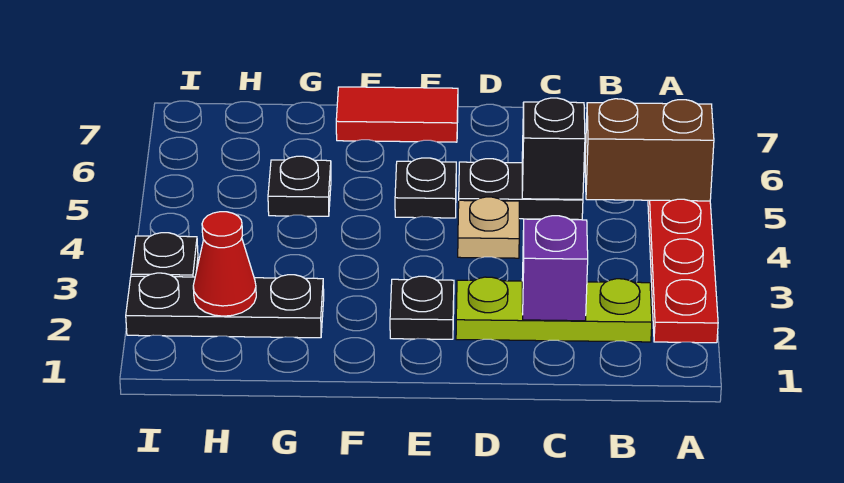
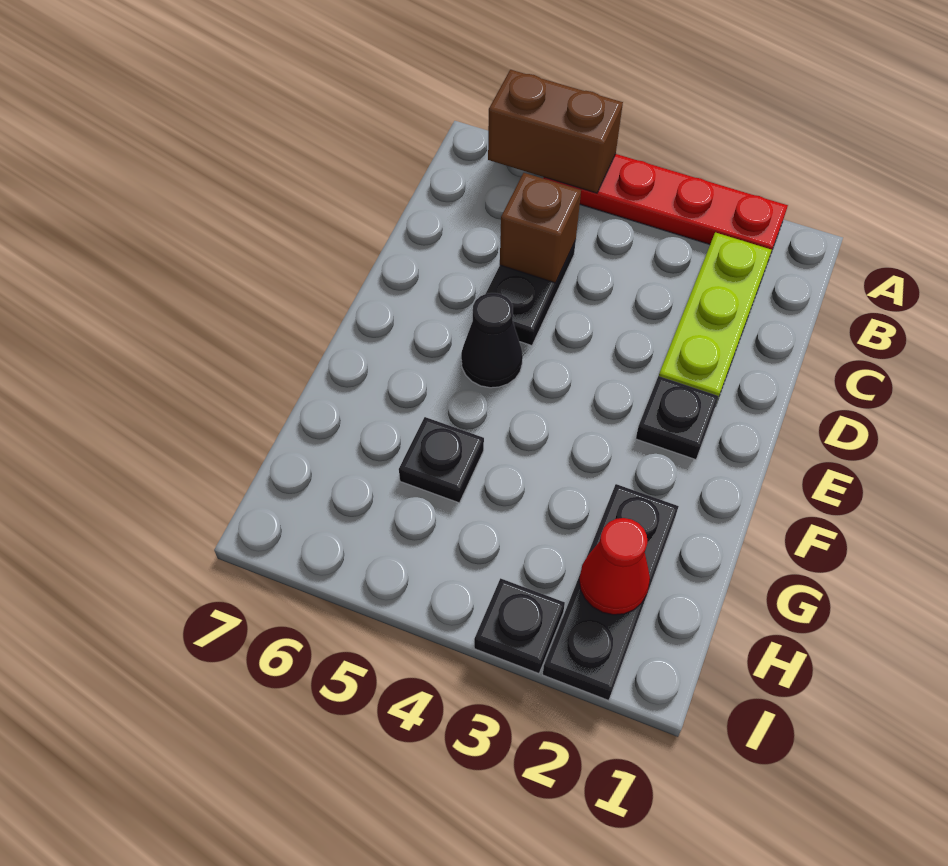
brown 1x2 brick [585,99,714,201] -> brown 1x2 brick turned to [488,70,623,193]
purple 1x1 brick [522,216,588,321] -> none
black 1x1 brick [522,98,585,199] -> brown 1x1 brick [500,173,581,283]
tan 1x1 plate [458,197,519,258] -> none
black 1x1 plate [395,158,456,218] -> black 1x1 cone [461,293,523,388]
red 1x2 tile [336,87,458,142] -> none

